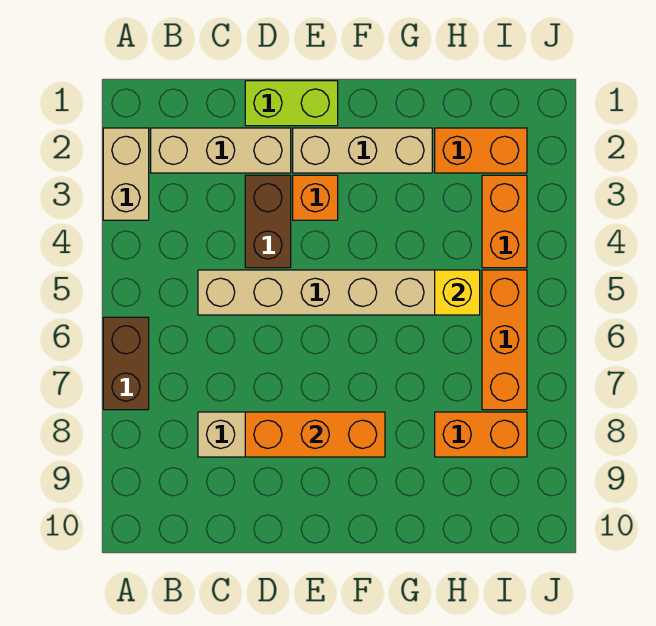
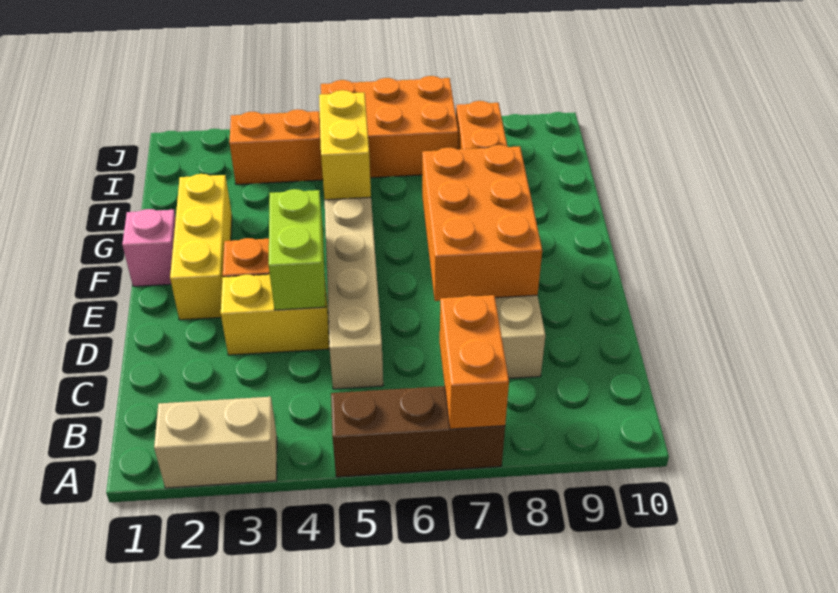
brown 1x2 brick [103,317,149,410] -> brown 1x3 brick [331,386,505,477]
tan 1x3 brick [151,128,291,173] -> none
lime 1x2 brick [245,81,338,126] -> lime 1x2 brick moved to [269,189,325,310]
brown 1x2 brick [245,175,291,268] -> yellow 1x2 brick [221,275,329,355]
orange 1x3 brick [245,412,385,457] -> orange 2x3 brick [422,145,542,301]
tan 1x3 brick [293,128,432,173] -> yellow 1x3 brick [170,174,232,320]
none -> pink 1x1 brick [122,209,176,286]
orange 1x2 brick [435,128,527,173] -> orange 1x2 brick moved to [440,295,509,429]
yellow 1x1 brick [435,270,480,315] -> yellow 1x2 brick [319,90,371,200]
orange 1x3 brick [482,270,527,410] -> orange 2x3 brick [321,76,458,178]

